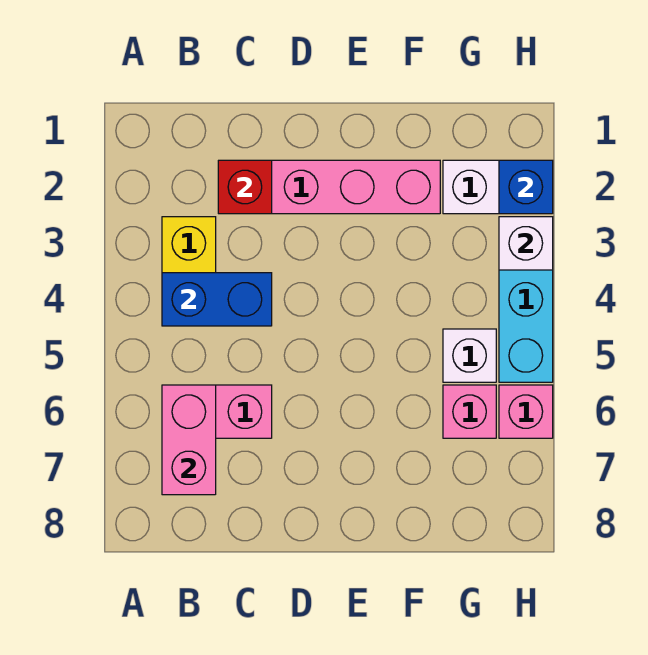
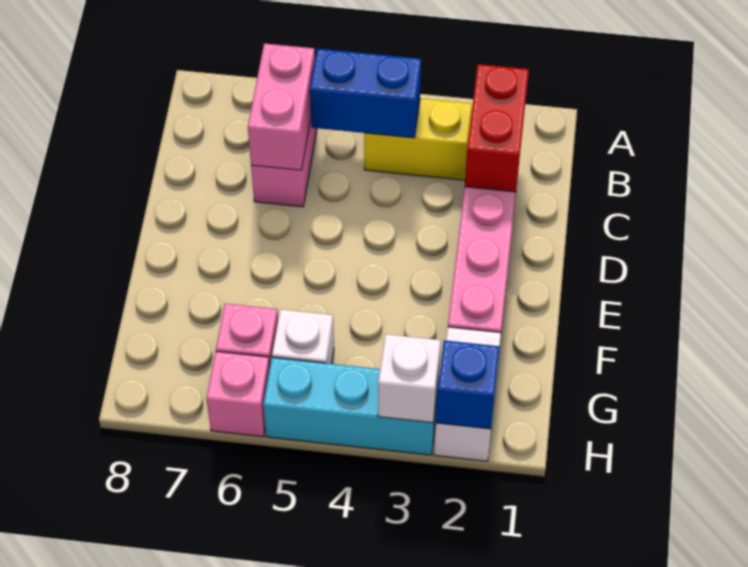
blue 1x2 brick [162,273,272,326] -> blue 1x2 brick turned to [310,49,421,138]
pink 1x2 brick [162,385,216,495] -> pink 1x2 brick turned to [248,44,315,170]
red 1x1 brick [218,160,272,214] -> red 1x2 brick [465,64,529,192]

